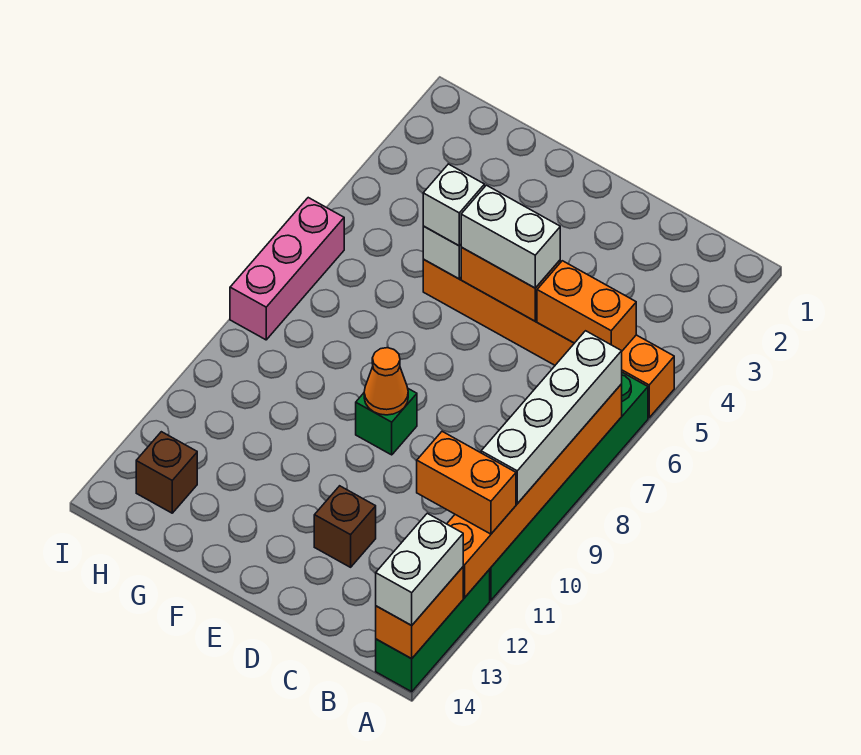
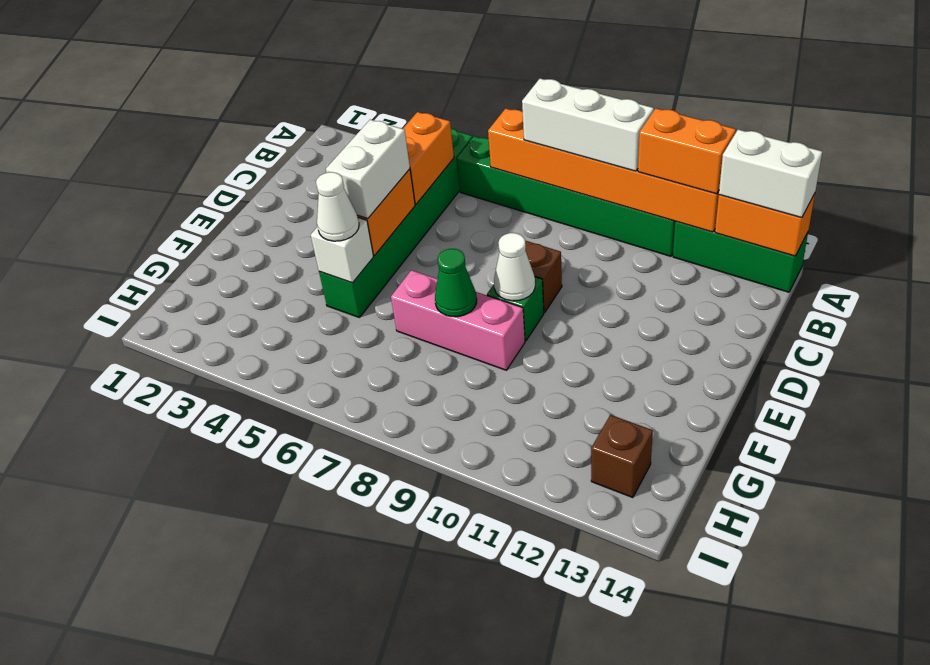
orange 1x6 brick [423,259,674,418] -> green 1x6 brick [319,128,473,318]
white 1x4 brick [481,331,622,504] -> white 1x3 brick [522,79,654,171]
orange 1x2 brick [417,431,516,534] -> orange 1x2 brick turned to [638,108,736,194]
brown 1x1 brick [314,486,376,567] -> brown 1x1 brick moved to [525,241,562,313]
orange 1x1 cone [364,348,408,415] -> white 1x1 cone [494,233,535,301]
white 1x1 brick [423,164,485,246] -> white 1x1 cone [316,172,359,241]
none -> green 1x1 cone [435,249,477,317]
pink 1x3 brick [230,198,344,340] -> pink 1x3 brick moved to [391,270,525,370]

